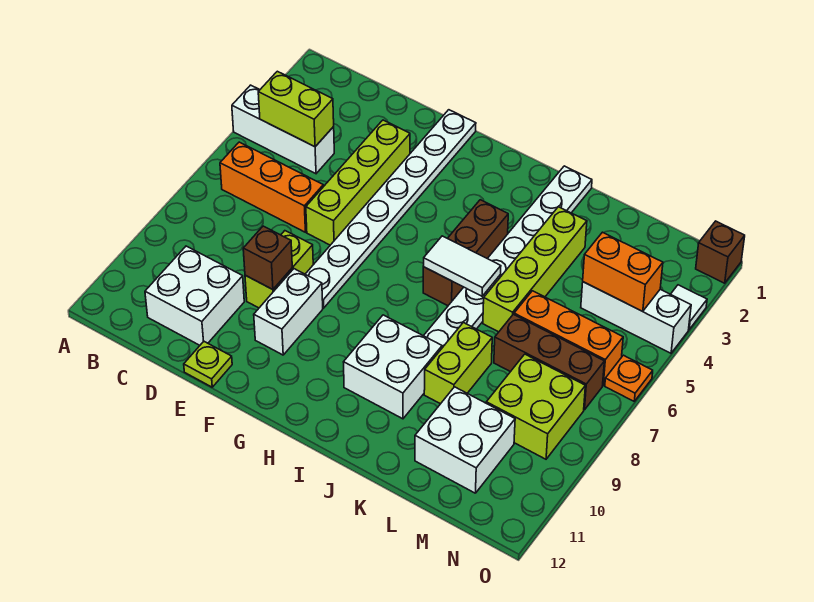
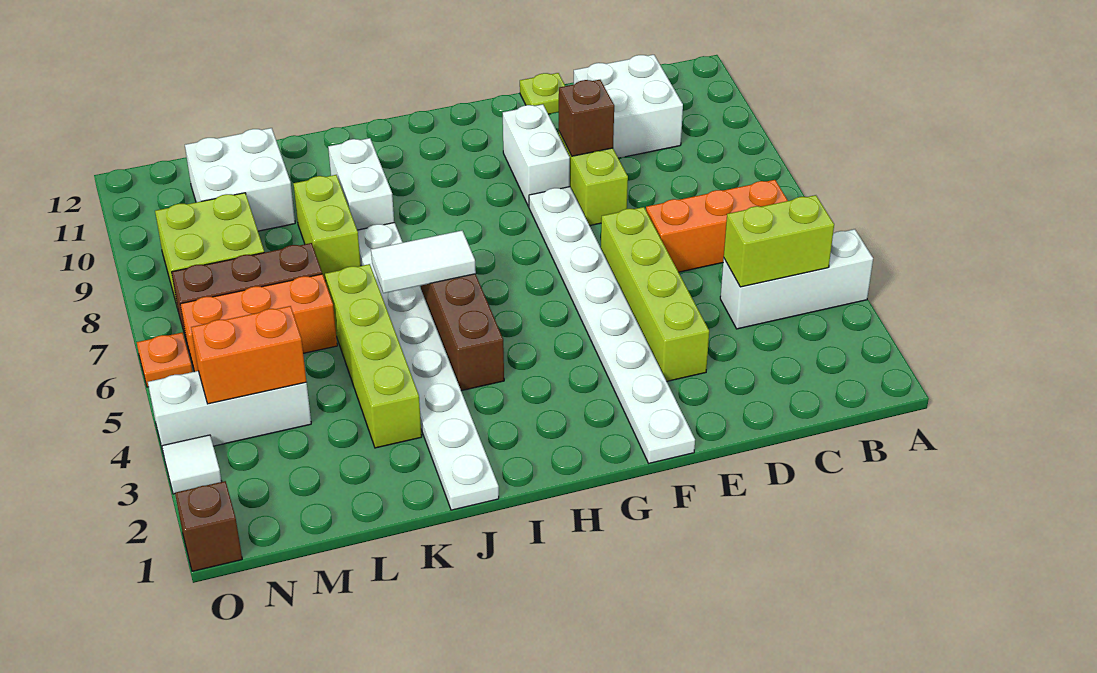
white 2x2 brick [344,315,442,419] -> white 1x2 brick [328,138,394,230]

